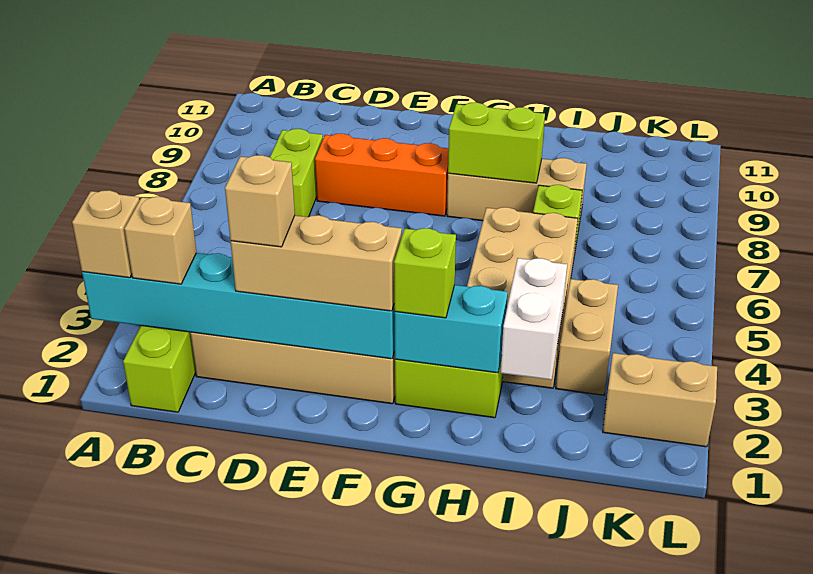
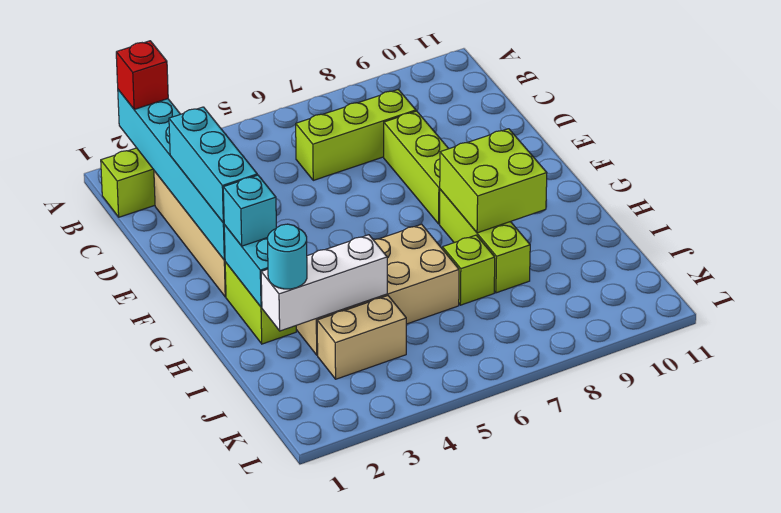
tan 1x1 brick [72,190,140,278] -> red 1x1 brick [116,41,168,109]
tan 1x1 brick [124,197,197,284] -> none
lime 1x2 brick [270,129,323,217] -> lime 1x3 brick [296,89,416,180]
tan 1x3 brick [230,215,402,311] -> cyan 1x3 brick [169,107,257,223]
tan 1x1 brick [225,155,295,247] -> none
orange 1x3 brick [315,134,449,216] -> lime 1x3 brick [384,111,449,224]
lime 1x1 brick [394,228,456,318] -> cyan 1x1 brick [223,175,276,246]
tan 1x3 brick [447,158,587,224] -> lime 1x3 brick [440,189,530,293]
lime 1x2 brick [448,102,545,183] -> lime 2x2 brick [440,129,547,233]
white 1x2 brick [501,258,567,380] -> white 1x3 brick [261,235,387,331]
none -> cyan 1x1 round brick [268,224,307,289]
tan 1x2 brick [603,353,717,447] -> none

